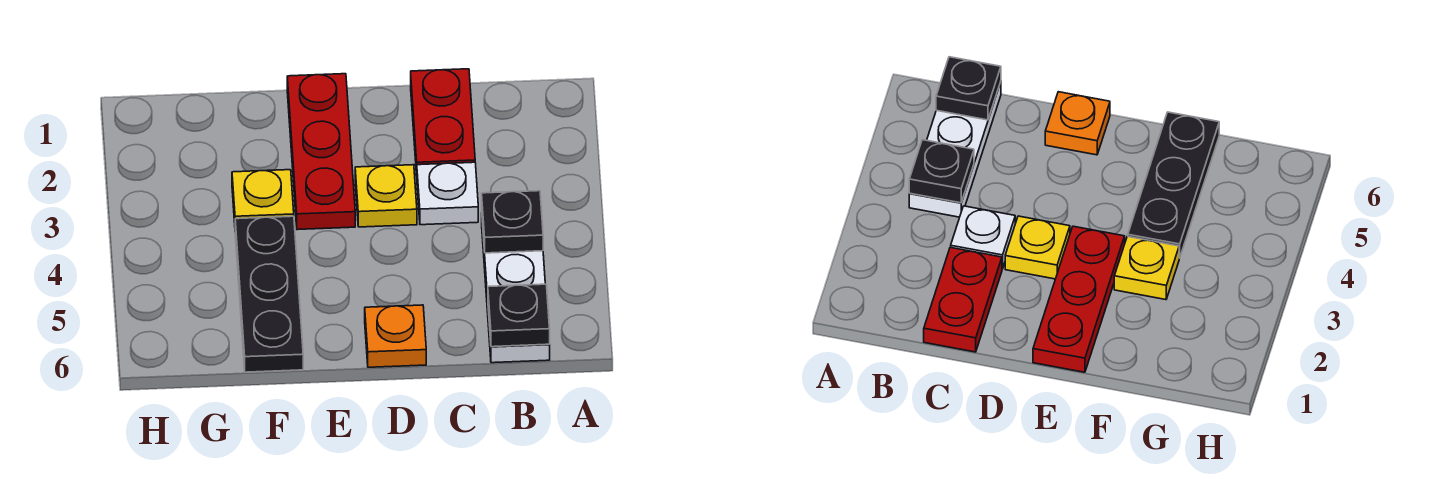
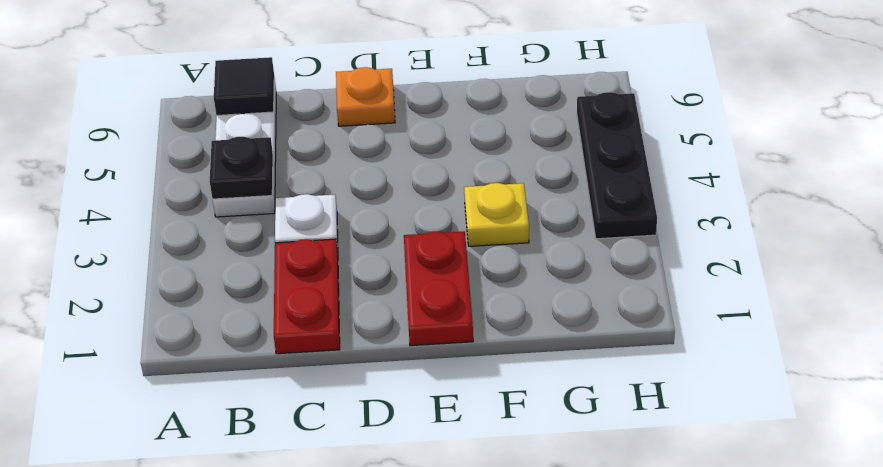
black 1x1 plate [488,284,550,347] -> black 1x1 tile [214,57,274,116]
yellow 1x1 plate [355,165,417,227] -> none
red 1x3 plate [287,74,355,230] -> red 1x2 plate [404,231,473,346]
black 1x3 plate [235,216,303,372] -> black 1x3 plate moved to [577,92,657,239]

